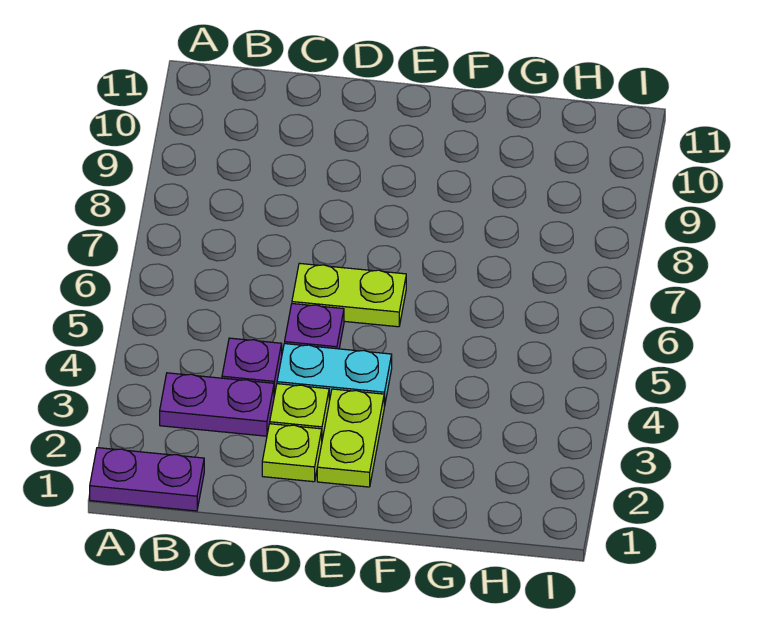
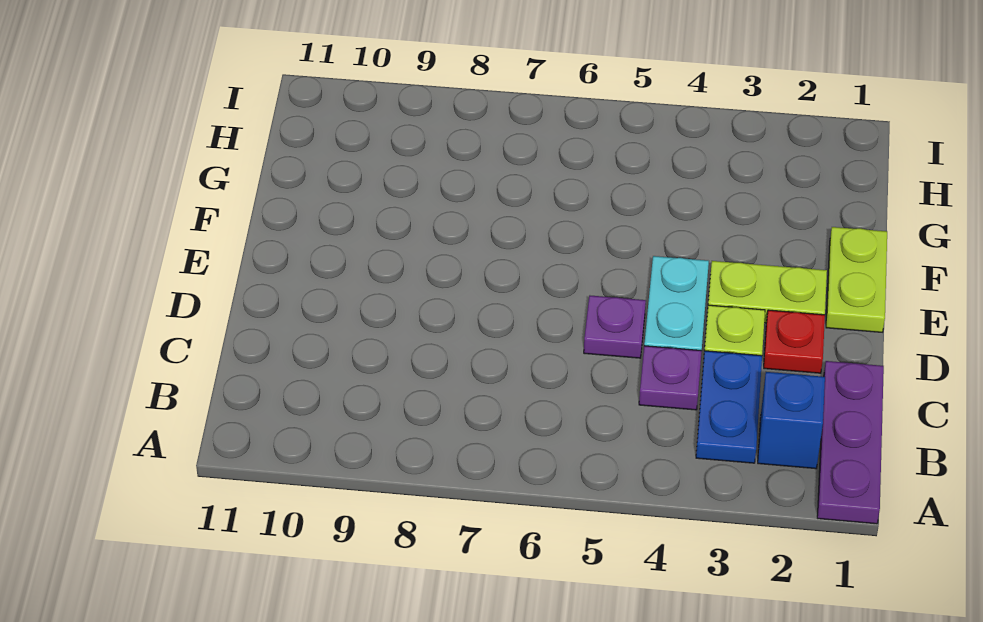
purple 1x2 plate [90,448,204,511] -> purple 1x3 plate [817,361,884,524]
none -> blue 1x1 brick [758,372,825,469]
purple 1x2 plate [160,373,274,436] -> blue 1x2 plate [696,351,762,463]
lime 1x1 plate [262,424,322,482] -> red 1x1 plate [764,310,825,373]
lime 1x2 plate [292,263,406,327] -> lime 1x2 plate moved to [826,227,887,332]

